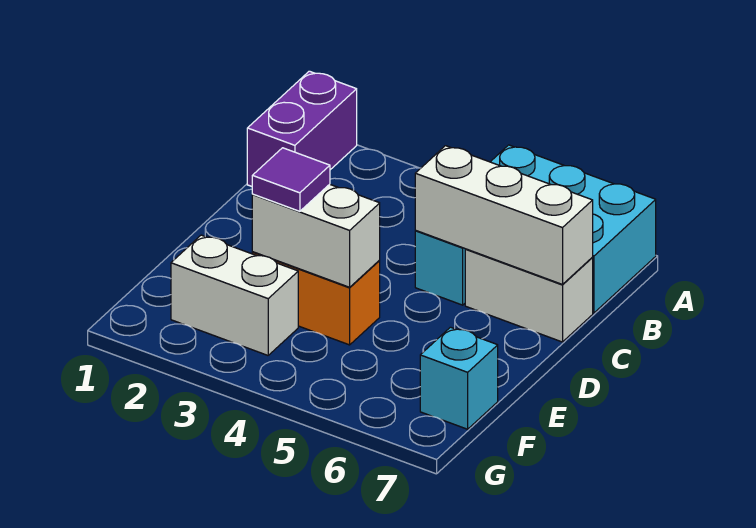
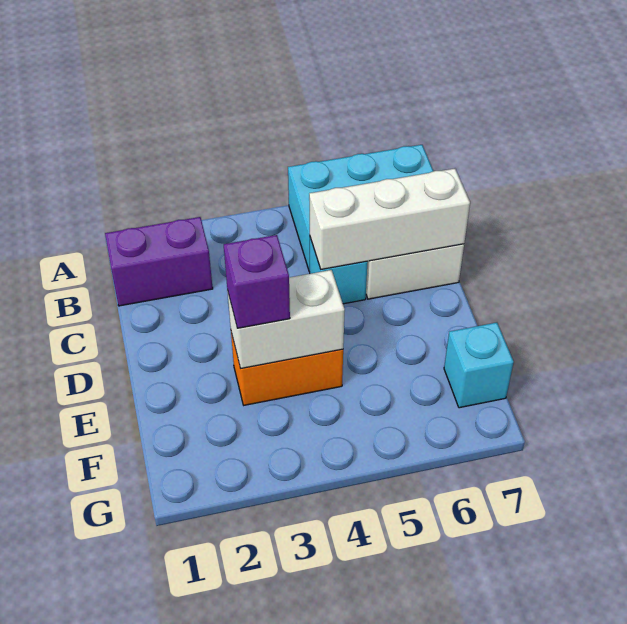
purple 1x2 brick [247,71,357,186] -> purple 1x2 brick turned to [105,217,213,306]
purple 1x1 tile [252,148,330,211] -> purple 1x1 brick [224,235,290,328]
white 1x2 brick [171,235,298,355] -> none

